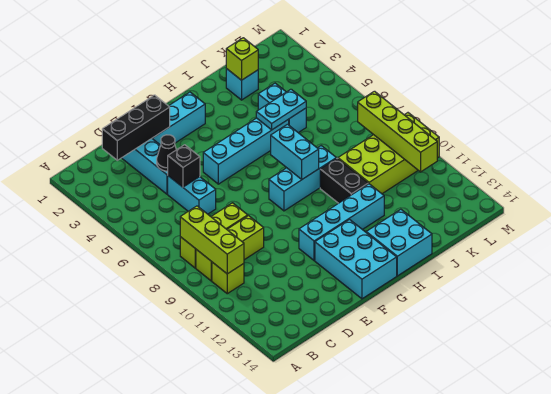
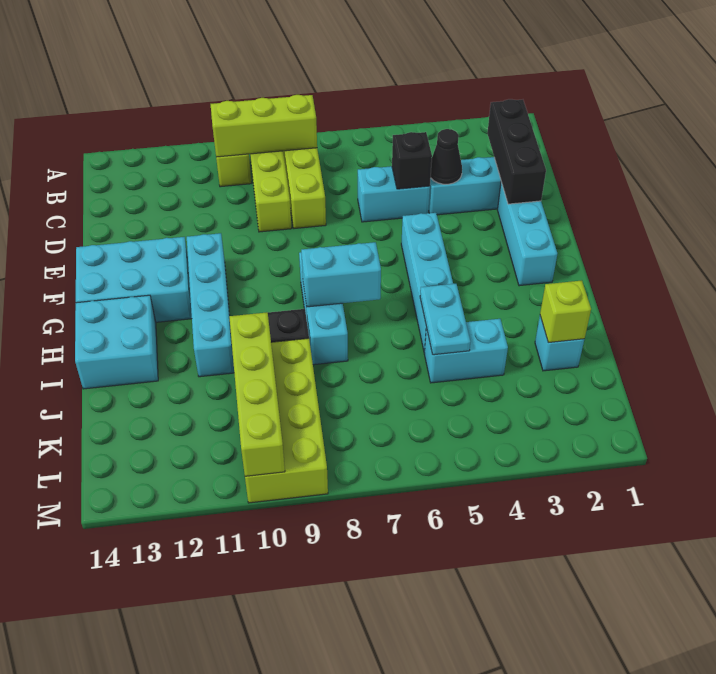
lime 1x4 brick [358,91,437,172] -> lime 1x4 brick turned to [229,312,285,476]

